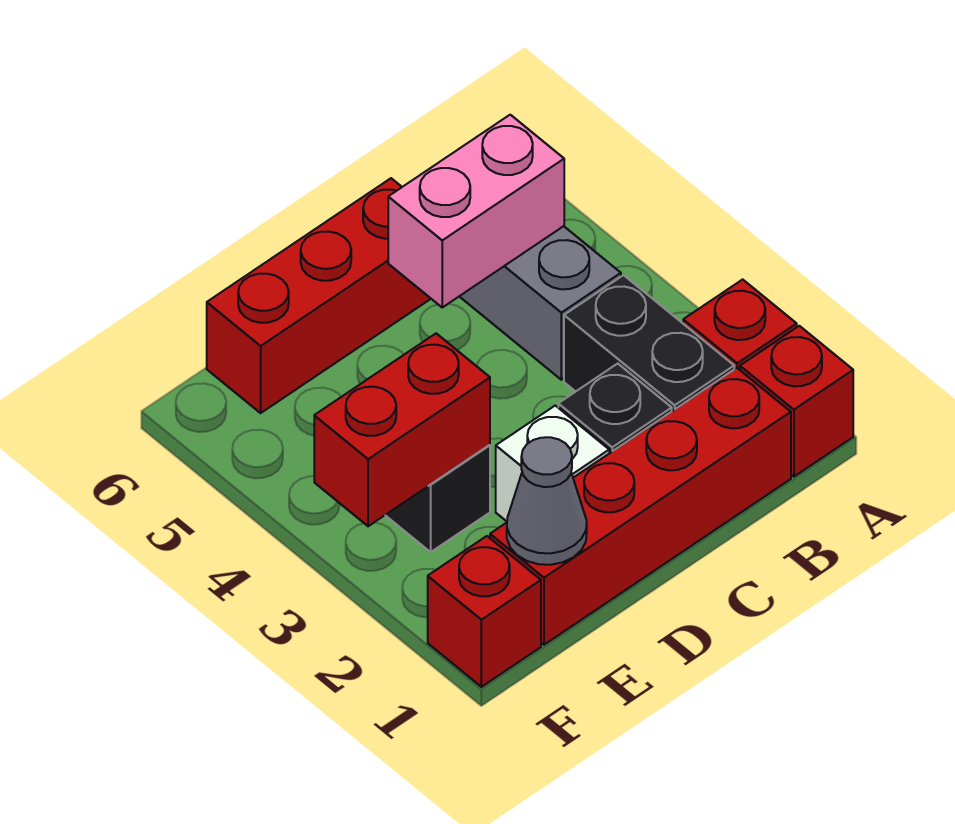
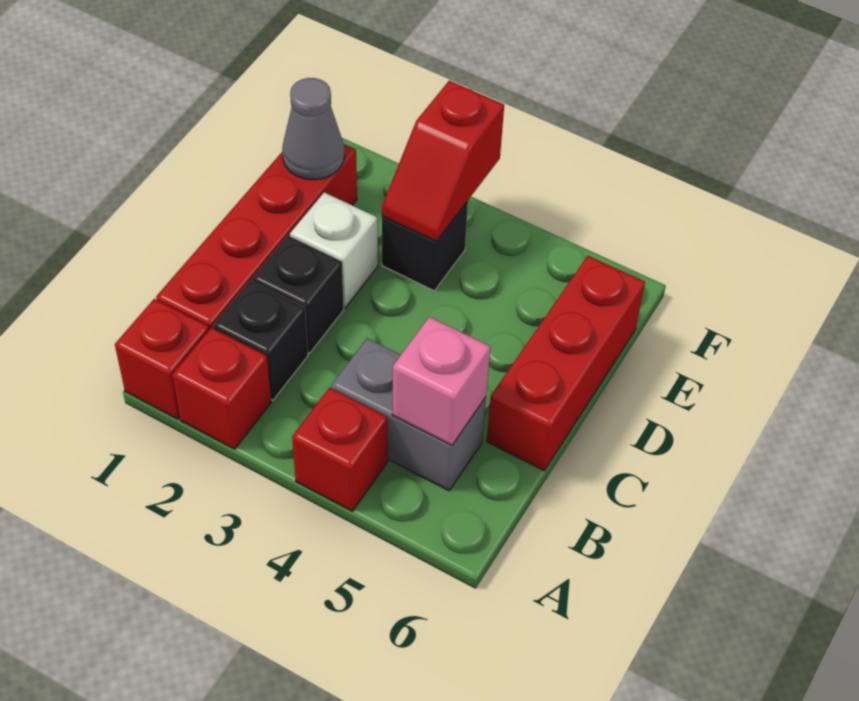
black 1x2 brick [564,275,734,411] -> black 1x1 brick [213,281,308,400]
pink 1x2 brick [388,115,564,307] -> pink 1x1 brick [392,317,490,445]
red 1x2 brick [314,333,490,526] -> red 1x2 slope [382,81,504,241]
red 1x1 brick [428,536,541,687] -> red 1x1 brick moved to [292,388,388,511]

